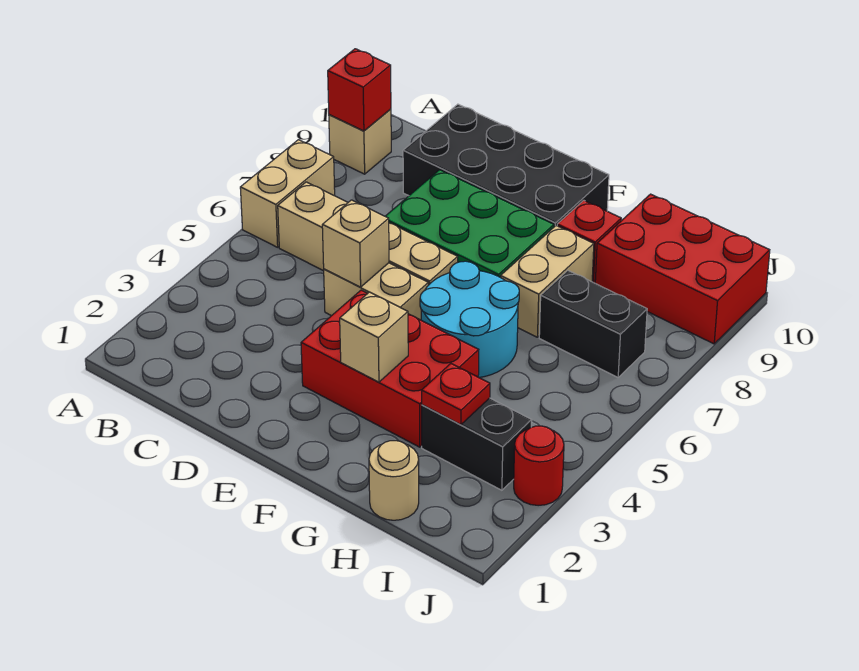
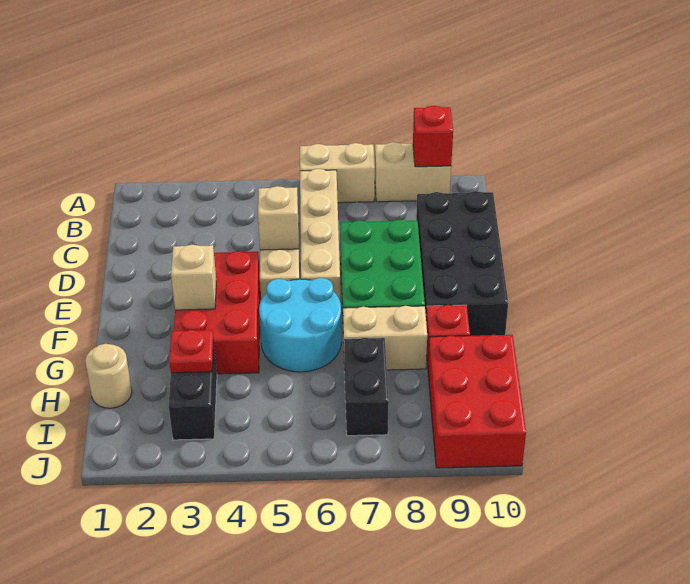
tan 1x1 brick [329,109,391,174] -> tan 1x2 brick [375,142,451,202]
red 1x1 round brick [514,426,564,506] -> none

